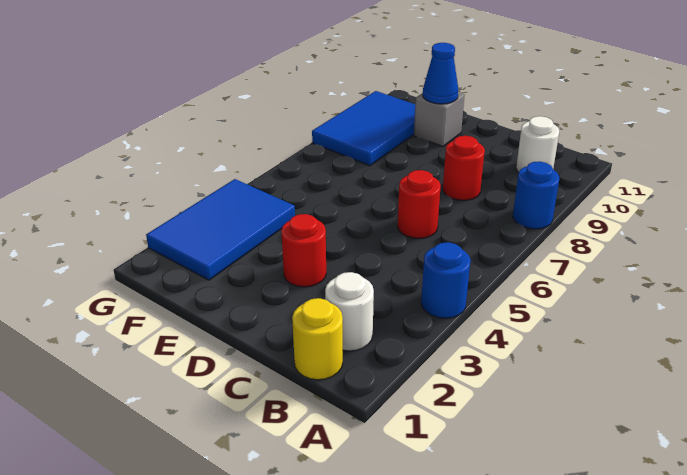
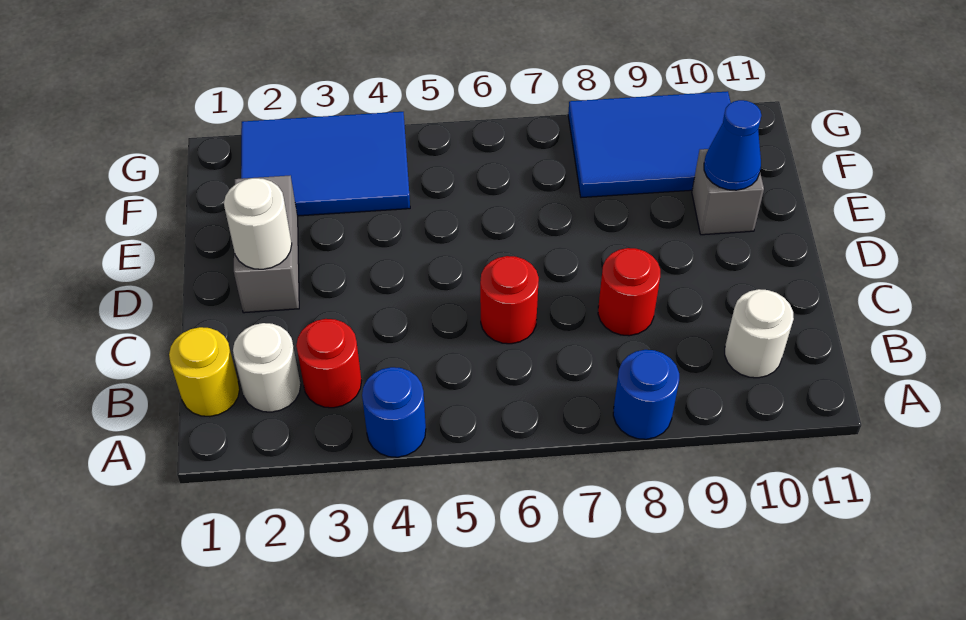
none -> grey 1x2 brick [234,176,299,313]
none -> white 1x1 round brick [224,178,292,269]
red 1x1 round brick [281,214,326,287] -> red 1x1 round brick moved to [296,319,361,408]

